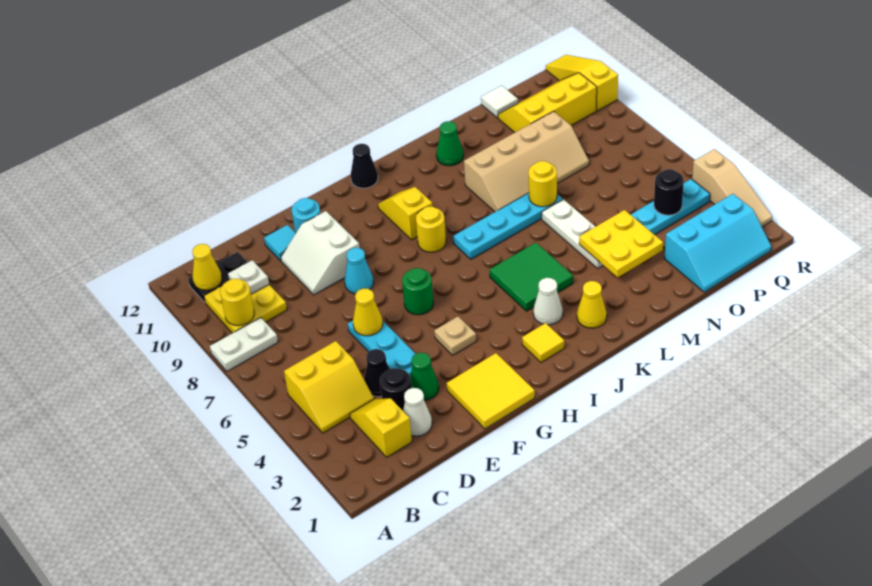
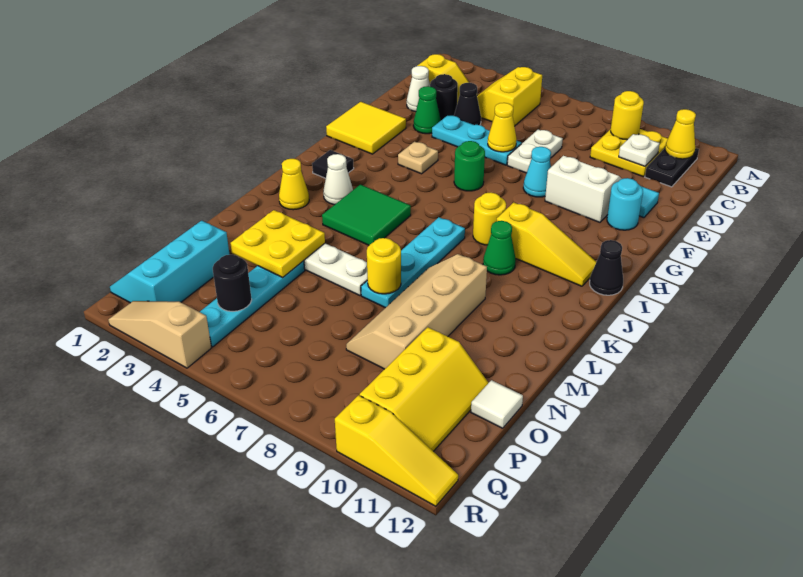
white 1x2 plate [210,317,278,371] -> white 1x2 plate moved to [507,130,563,173]
yellow 1x1 tile [522,323,564,362] -> black 1x1 tile [312,150,354,178]
yellow 1x2 slope [378,187,433,240] -> yellow 1x3 slope [497,202,596,286]
green 1x1 cone [436,121,463,166] -> green 1x1 cone moved to [483,221,516,275]

